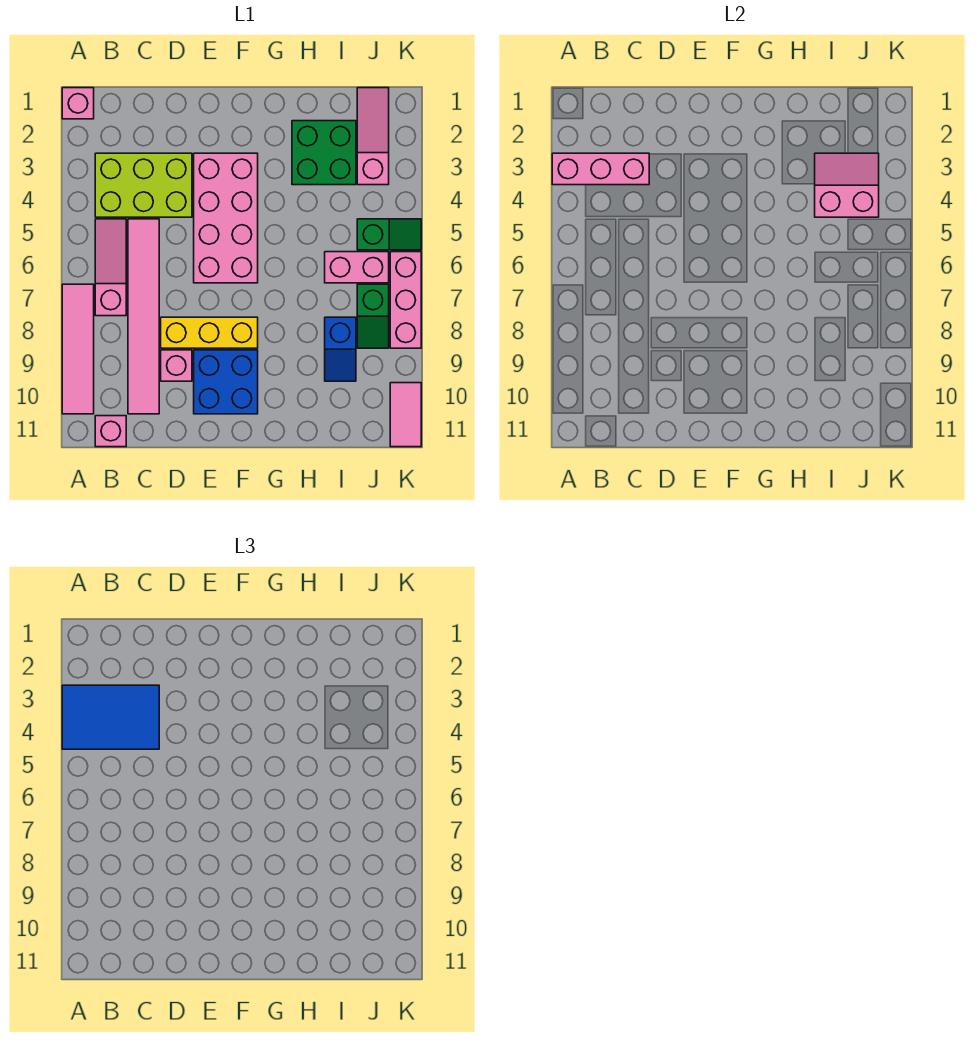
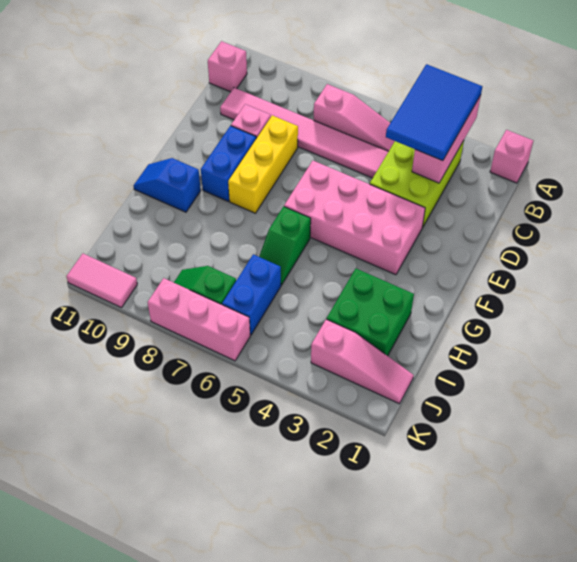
pink 1x4 tile [62,284,94,414] -> none
blue 2x2 brick [194,350,258,414] -> blue 1x2 brick [201,126,256,201]
pink 2x2 slope [815,153,879,217] -> none
pink 1x2 brick [325,252,389,283] -> blue 1x2 brick [222,254,281,335]
blue 1x2 slope [325,317,356,381] -> blue 1x2 slope moved to [134,158,201,212]
green 1x2 slope [357,219,421,250] -> green 1x2 slope moved to [259,207,311,285]

